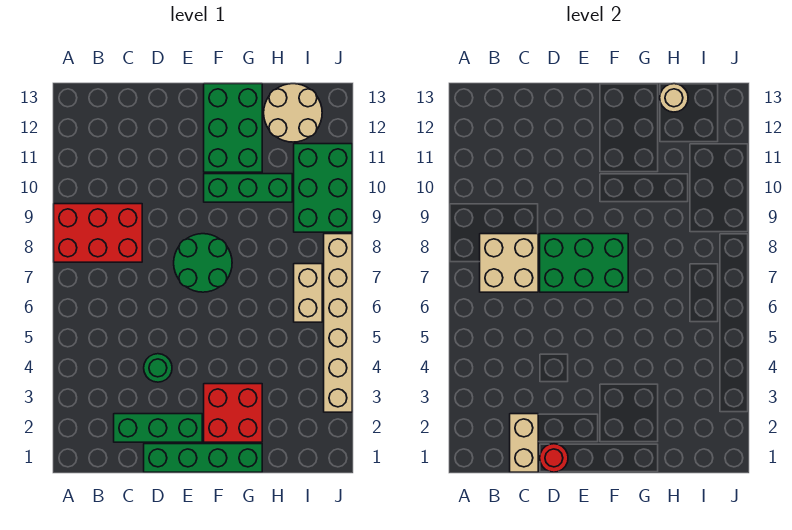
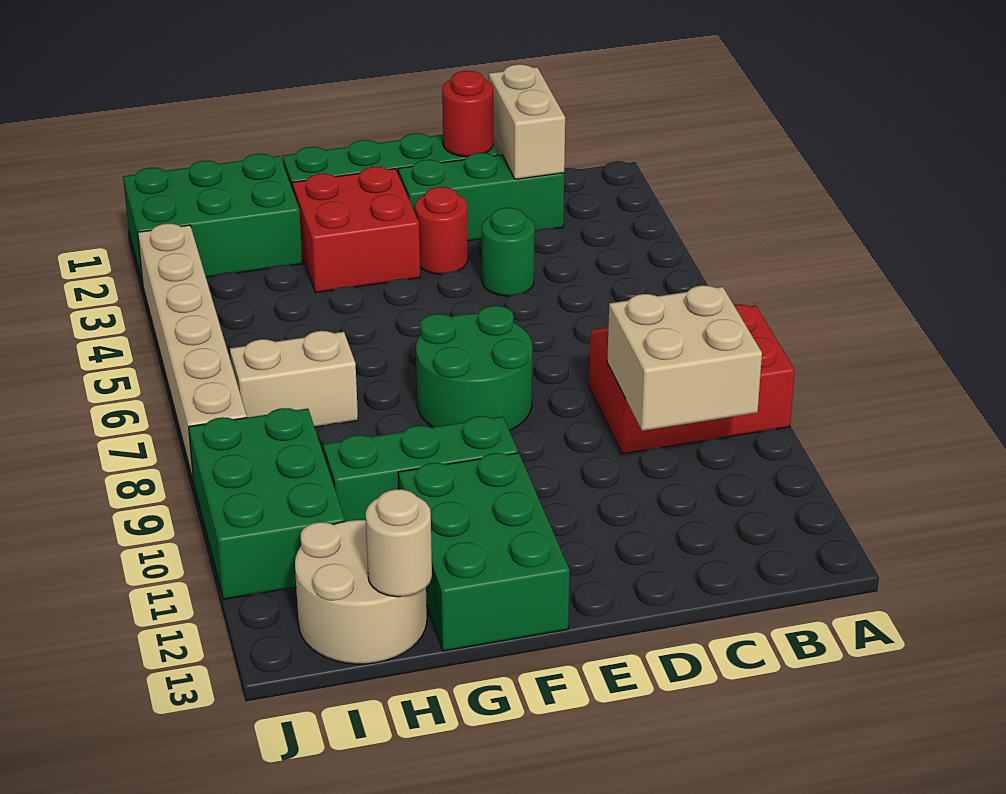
tan 2x2 brick [480,234,538,292] -> tan 2x2 brick moved to [607,285,762,431]
green 2x3 brick [540,234,628,292] -> green 2x3 brick moved to [123,154,302,284]
none -> red 1x1 round brick [415,187,468,274]
tan 1x2 brick [294,264,322,322] -> tan 1x2 brick turned to [230,331,358,427]

